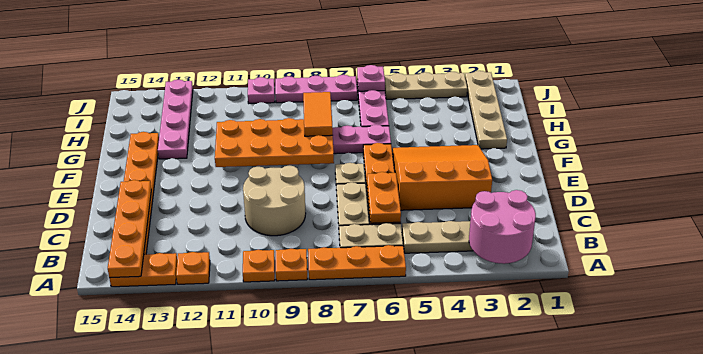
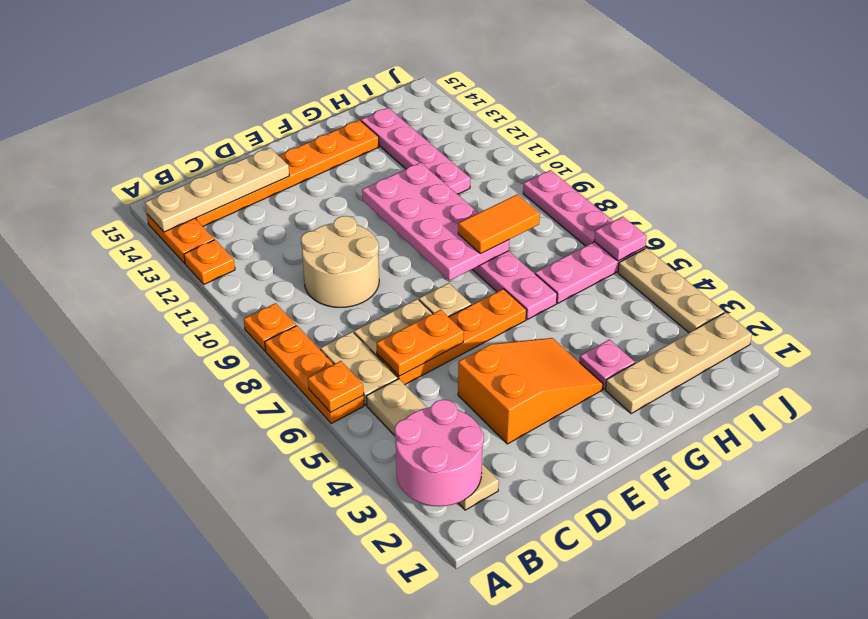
orange 1x1 plate [243,250,275,282] -> orange 1x1 plate moved to [308,361,364,412]
orange 1x4 plate [108,180,151,278] -> tan 1x4 plate [145,148,289,232]
orange 3x3 slope [392,145,492,210] -> orange 2x3 slope [458,338,603,444]
orange 2x4 plate [215,118,334,167] -> pink 2x4 plate [362,162,509,280]
pink 1x4 plate [158,80,193,159] -> pink 1x4 plate turned to [361,108,470,194]
pink 1x1 plate [248,77,275,103] -> pink 1x1 plate moved to [579,340,635,389]

